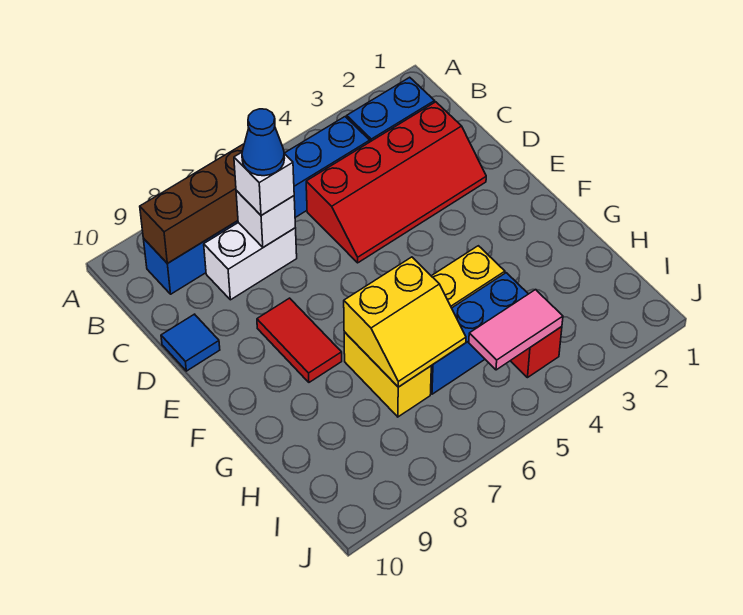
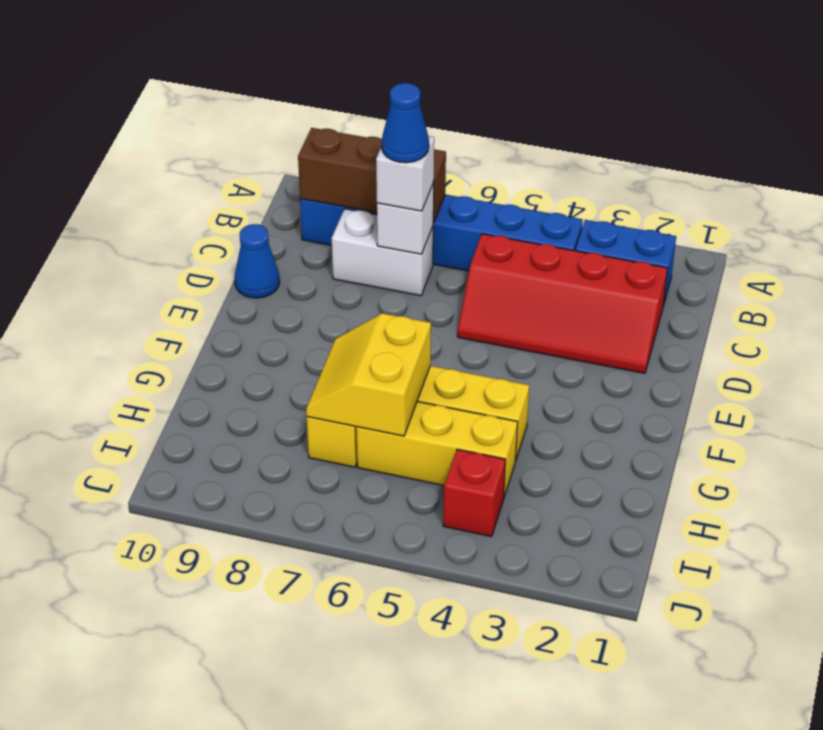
blue 1x1 tile [161,314,220,371] -> blue 1x1 cone [234,224,280,298]
red 1x2 tile [257,298,342,382] -> none
yellow 2x2 slope [344,257,466,387] -> yellow 2x2 slope turned to [306,313,431,436]
blue 1x3 brick [431,273,528,394] -> yellow 1x3 brick [356,402,518,497]
pink 1x2 tile [469,290,563,370] -> none

